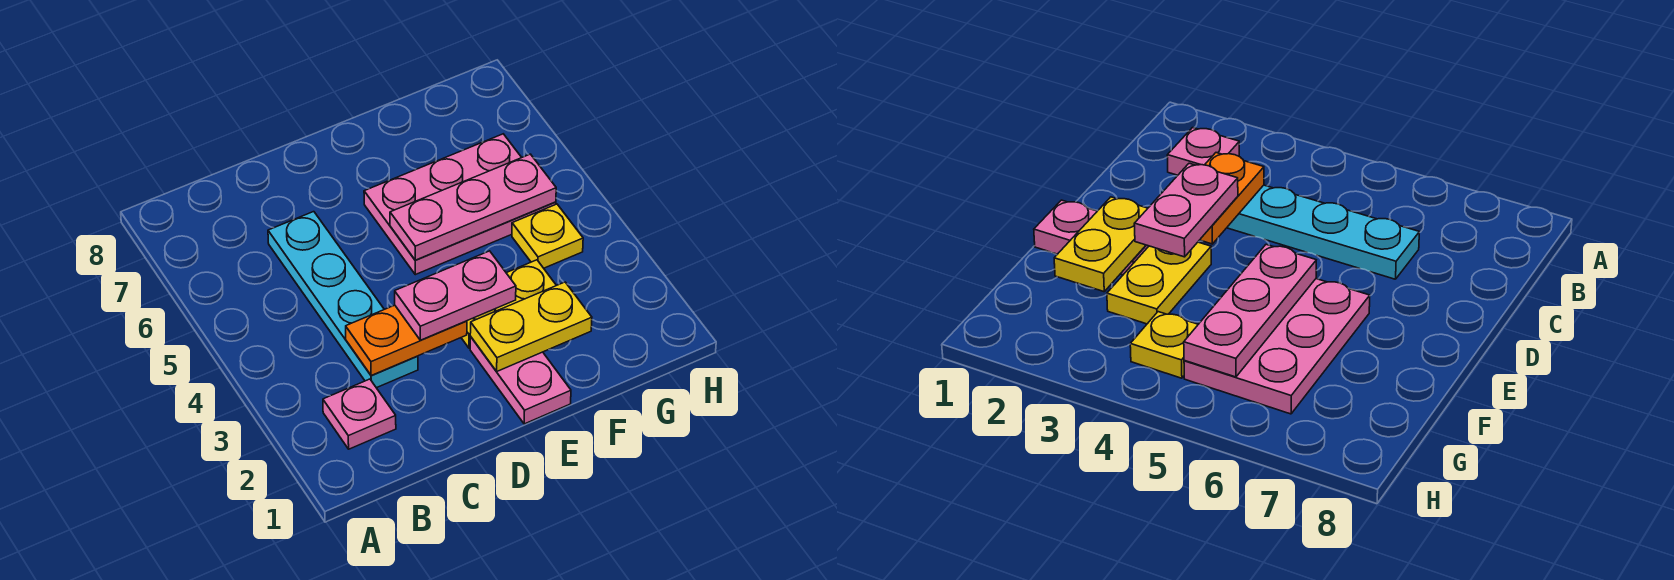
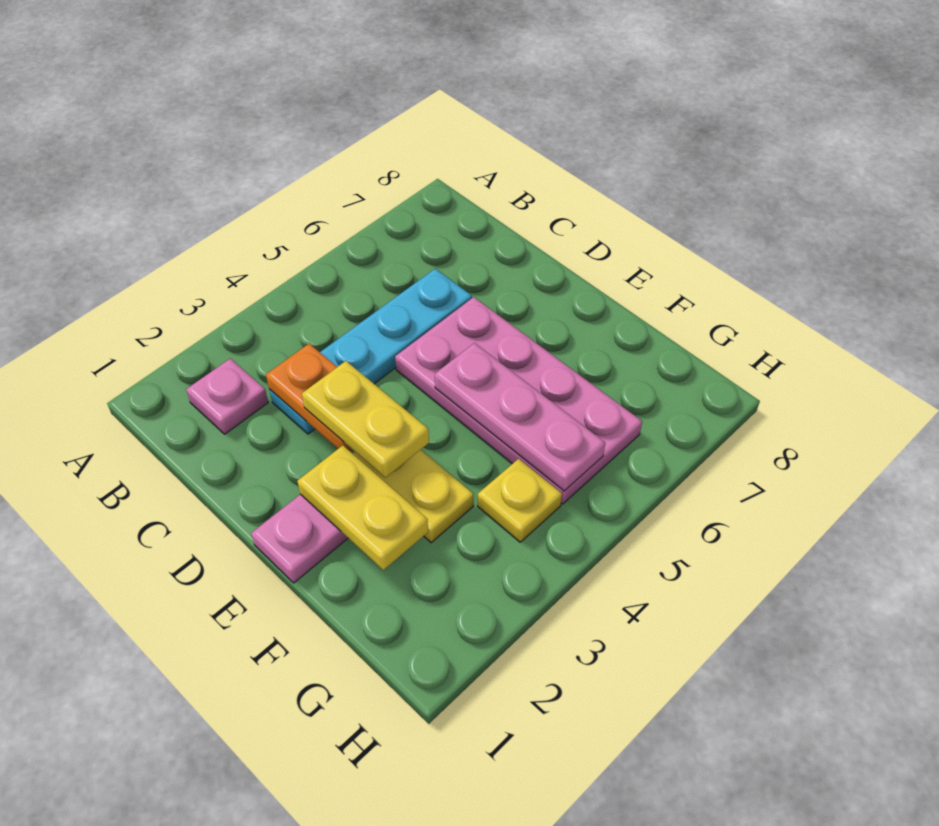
pink 1x2 plate [395,251,516,340] -> yellow 1x2 plate [302,361,429,478]
pink 2x3 plate [364,134,556,275] -> pink 2x4 plate [395,297,642,504]

